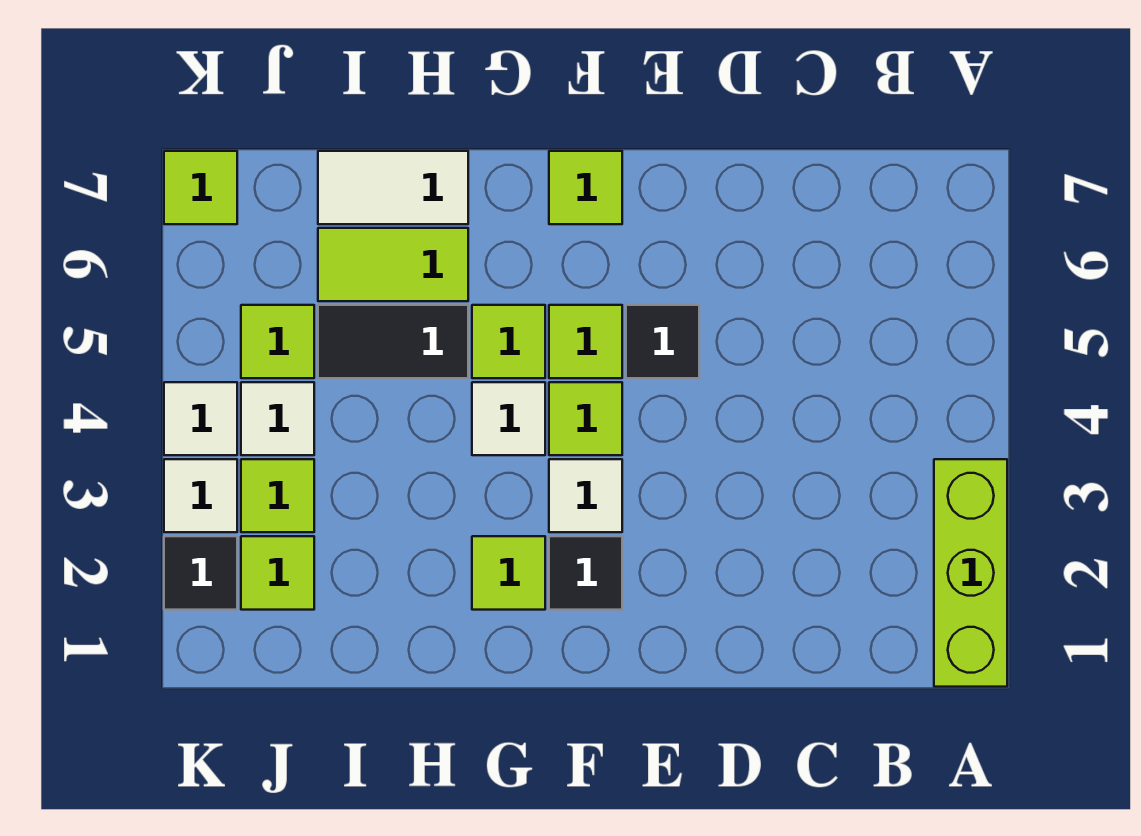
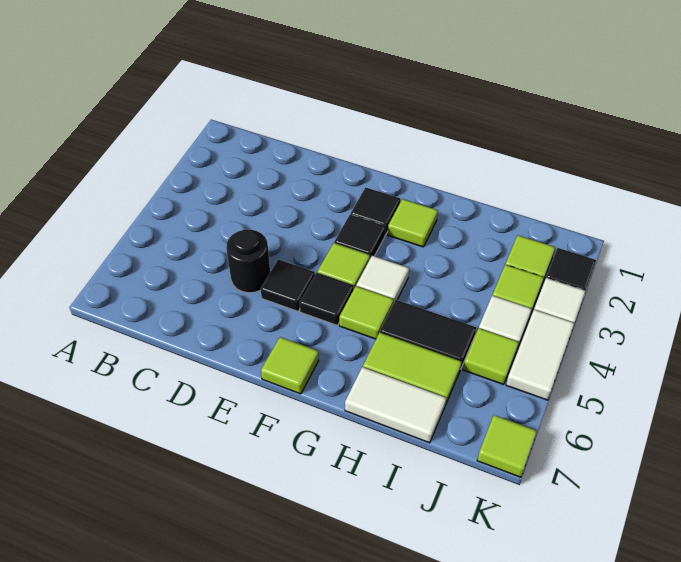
lime 1x3 brick [934,459,1007,687] -> none
none -> black 1x1 round brick [226,229,270,293]
white 1x1 tile [549,459,622,532] -> black 1x1 tile [334,214,386,258]
lime 1x1 tile [549,305,622,378] -> black 1x1 tile [300,273,354,325]
white 1x1 tile [164,382,237,455] -> white 1x2 tile [506,310,574,400]

